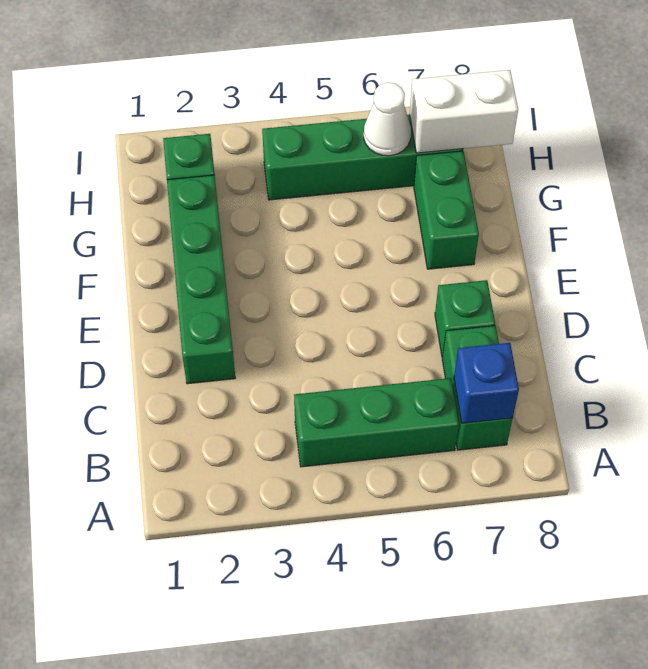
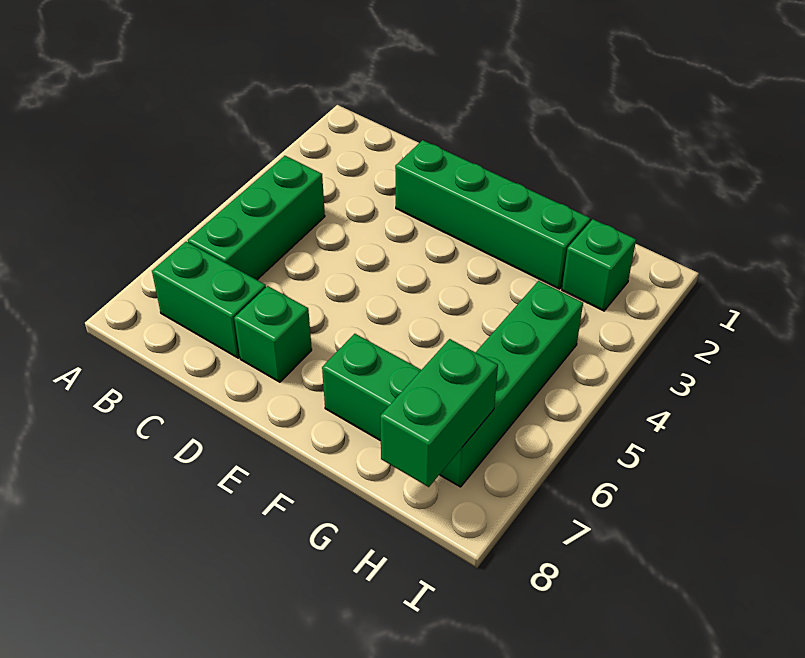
blue 1x1 brick [454,343,519,423] -> none
white 1x1 cone [364,83,411,156] -> none
white 1x2 brick [410,70,518,153] -> green 1x2 brick [380,339,498,487]

